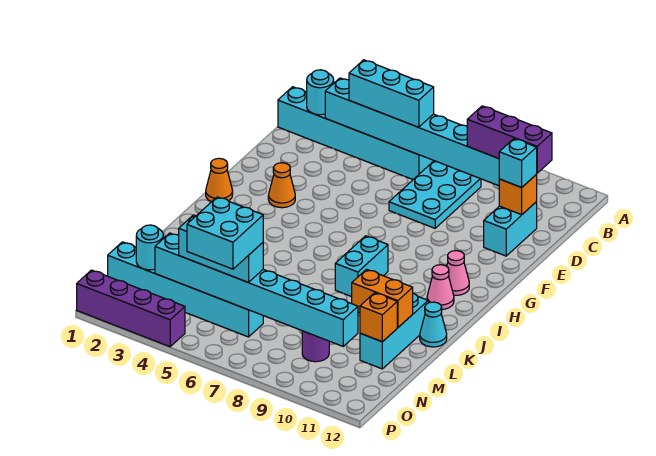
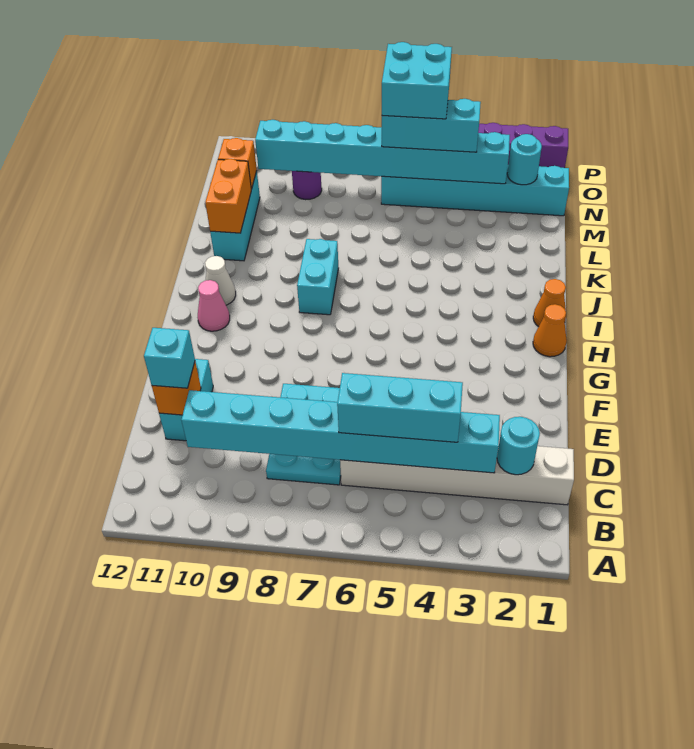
cyan 1x6 brick [278,87,434,179] -> white 1x6 brick [340,446,574,505]
purple 1x3 brick [467,106,552,173] -> none
orange 1x1 cone [268,163,295,208] -> orange 1x1 cone moved to [533,279,566,327]
pink 1x1 cone [427,265,454,309] -> white 1x1 cone [205,256,236,305]
cyan 1x1 cone [420,302,447,347] -> none
orange 1x2 brick [352,269,413,328] -> orange 1x2 brick turned to [205,159,251,233]

